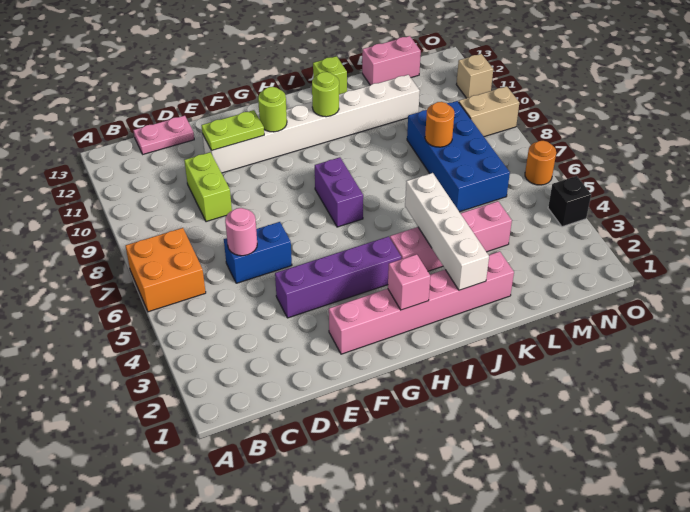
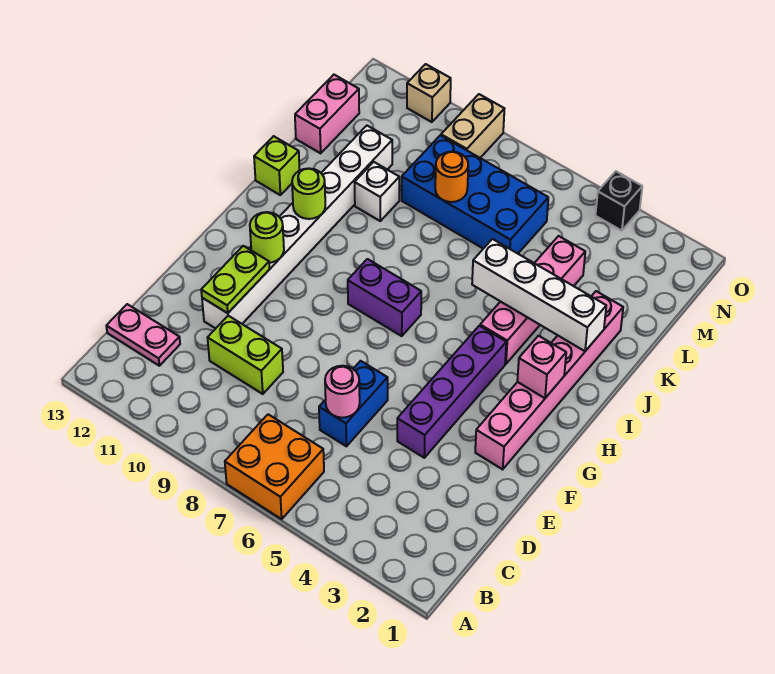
pink 1x2 plate [133,116,194,154] -> pink 1x2 plate turned to [106,304,180,366]
none -> white 1x1 brick [355,162,399,221]
orange 1x1 round brick [525,141,556,185] -> none

